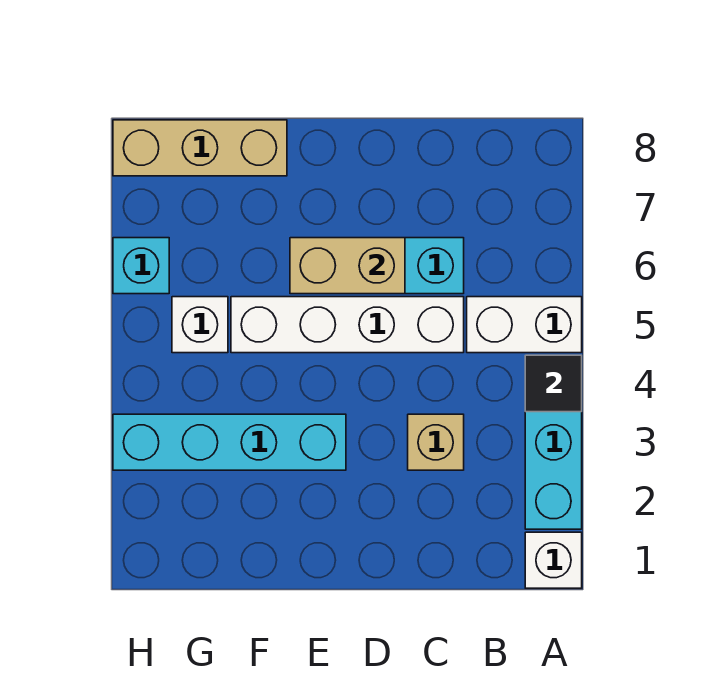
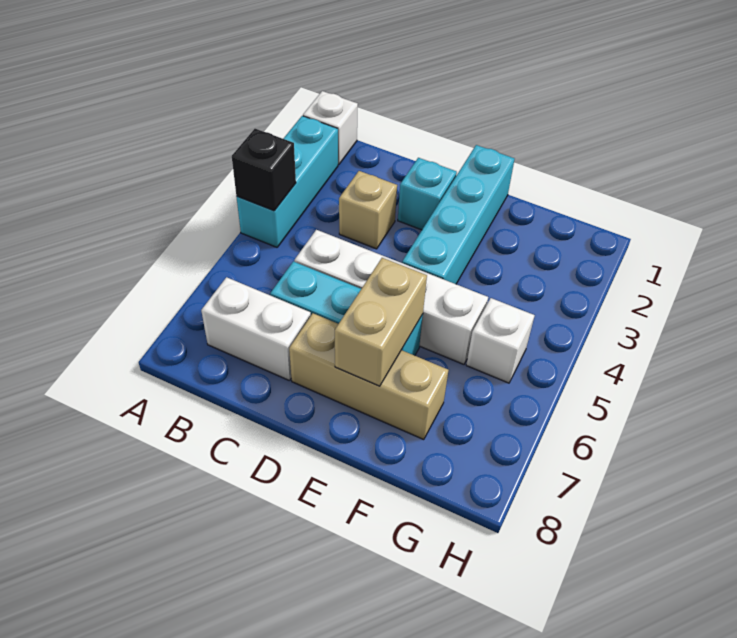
black 1x1 tile [525,355,582,412] -> black 1x1 brick [232,129,296,211]
white 1x2 brick [467,297,582,353] -> white 1x2 brick moved to [201,277,311,381]
tan 1x2 brick [290,238,405,294] -> tan 1x2 brick turned to [335,258,427,386]
cyan 1x4 brick [113,414,346,470] -> cyan 1x4 brick turned to [402,145,515,284]
tan 1x3 brick [113,120,287,176] -> tan 1x3 brick moved to [289,313,448,440]
cyan 1x1 brick [113,238,169,294] -> cyan 1x1 brick moved to [398,158,457,230]

